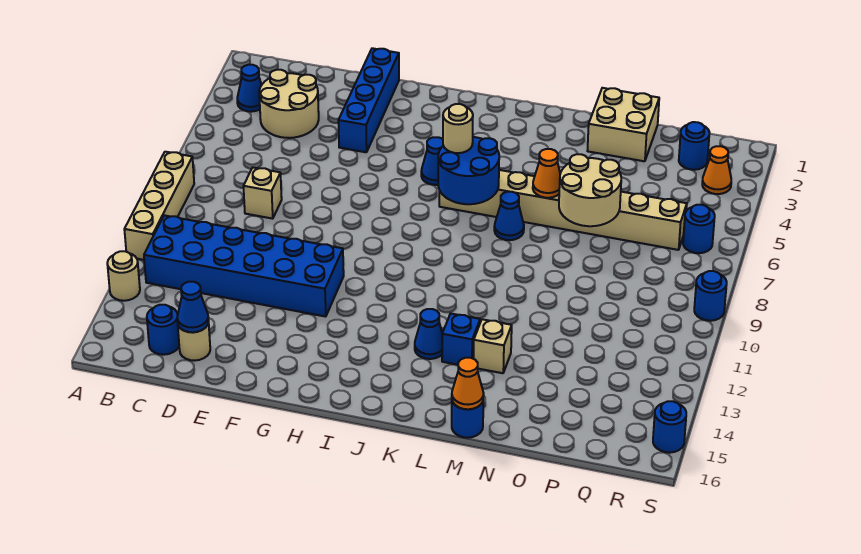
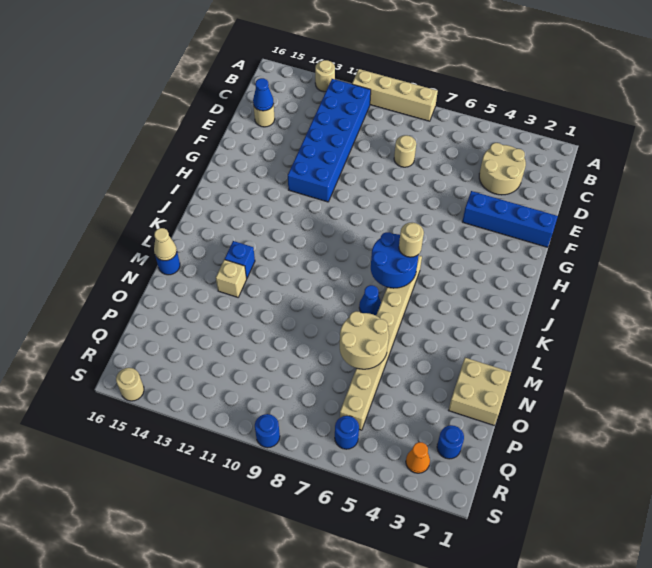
blue 1x1 cone [237,65,261,112] -> none
blue 1x1 round brick [147,305,179,355] -> none
tan 1x1 brick [243,168,282,219] -> tan 1x1 round brick [394,135,416,167]
blue 1x1 cone [421,137,443,185] -> none
blue 1x1 cone [415,309,442,359] -> none
orange 1x1 cone [533,149,560,198] -> none
orange 1x1 cone [452,358,484,409] -> tan 1x1 cone [154,228,177,261]
blue 1x1 round brick [653,401,686,453] -> tan 1x1 round brick [116,368,144,401]

